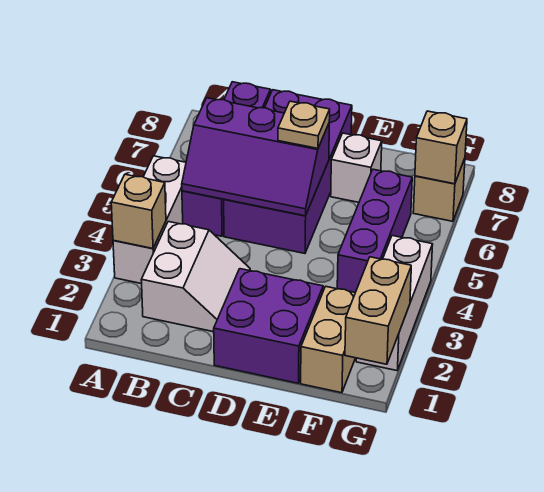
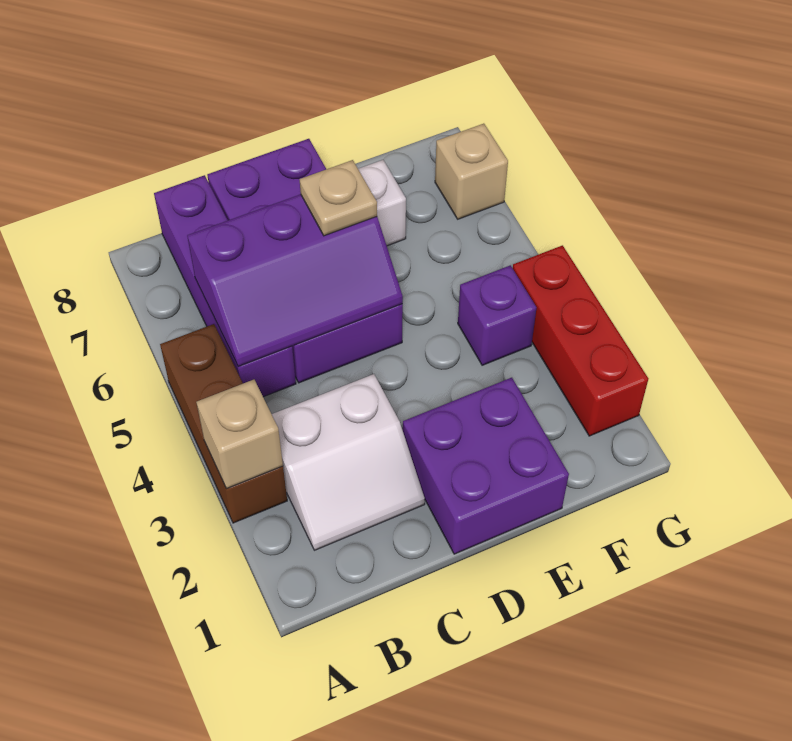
white 1x3 brick [113,156,186,284] -> brown 1x3 brick [160,324,287,523]
white 2x2 slope [141,222,250,332] -> white 2x2 slope turned to [272,374,425,550]
tan 1x2 brick [301,286,355,393] -> none
purple 1x3 brick [337,169,412,293] -> purple 1x1 brick [458,265,536,365]
tan 1x2 brick [345,257,411,364] -> none
white 1x3 brick [356,236,433,371] -> red 1x3 brick [513,245,648,436]
tan 1x1 brick [415,111,467,184] -> none

